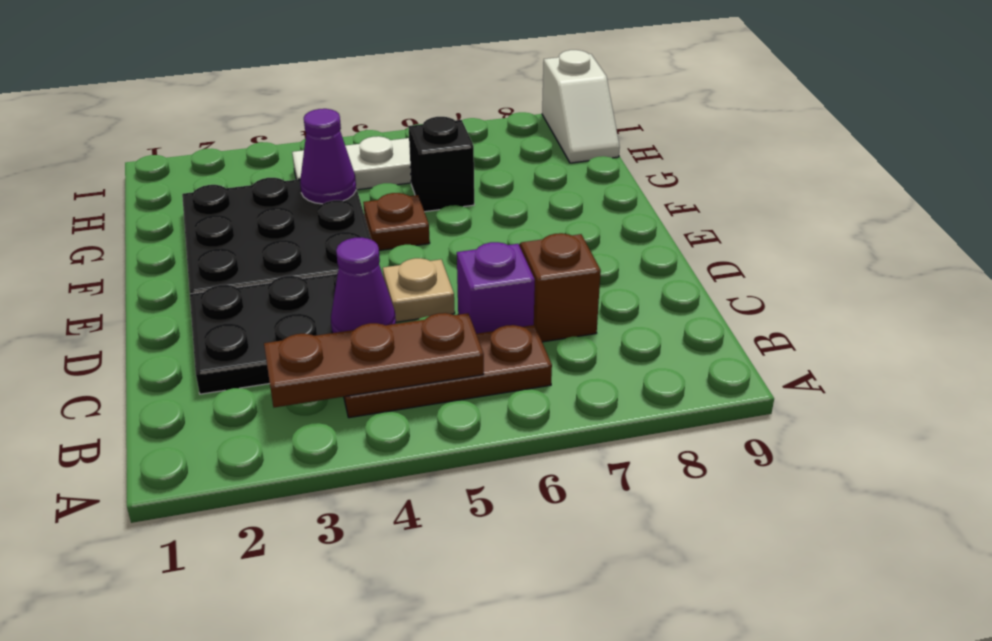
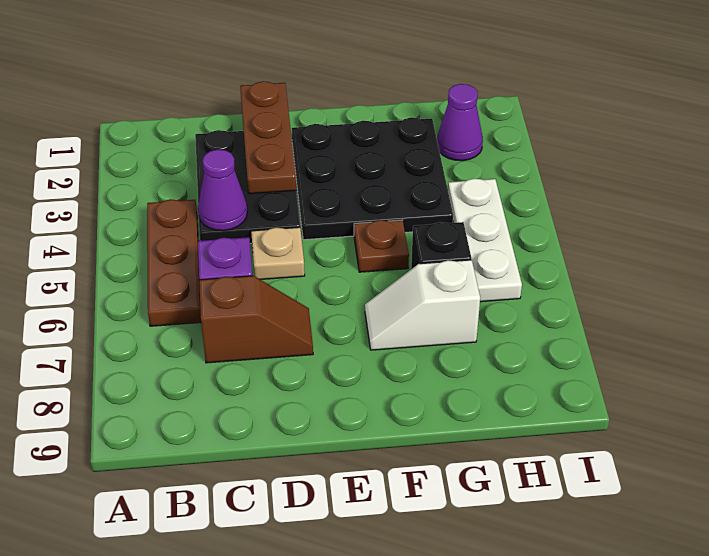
brown 1x3 plate [264,313,484,407] -> brown 1x3 plate moved to [240,81,296,194]
purple 1x1 cone [300,109,356,204] -> purple 1x1 cone moved to [437,84,483,161]
white 1x2 slope [542,50,620,163] -> white 1x2 slope moved to [365,260,480,350]

